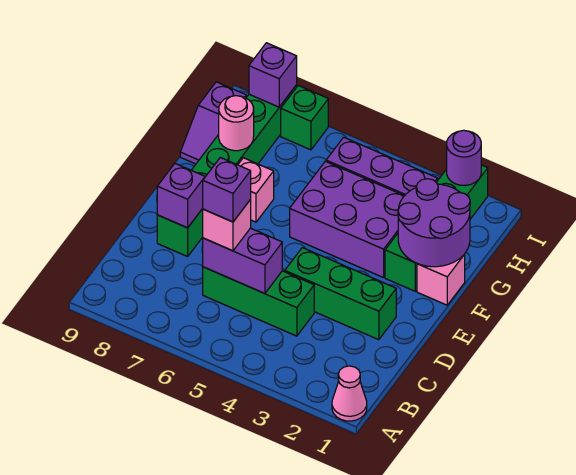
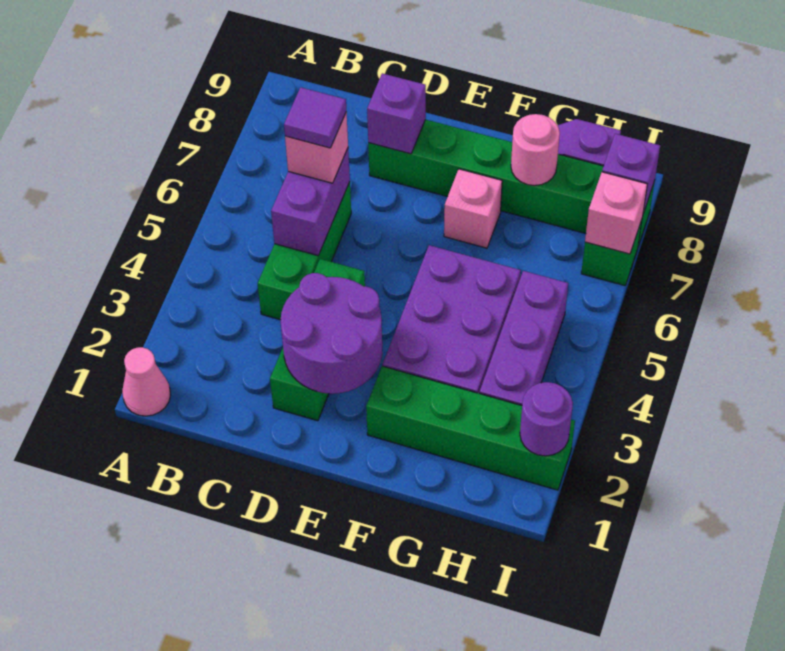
purple 1x1 brick [203,158,251,222] -> purple 1x1 tile [284,87,346,148]
pink 1x1 brick [417,254,465,305] -> pink 1x1 brick moved to [585,172,647,254]
purple 2x2 round brick [398,179,470,267] -> purple 2x2 round brick moved to [281,273,382,394]

